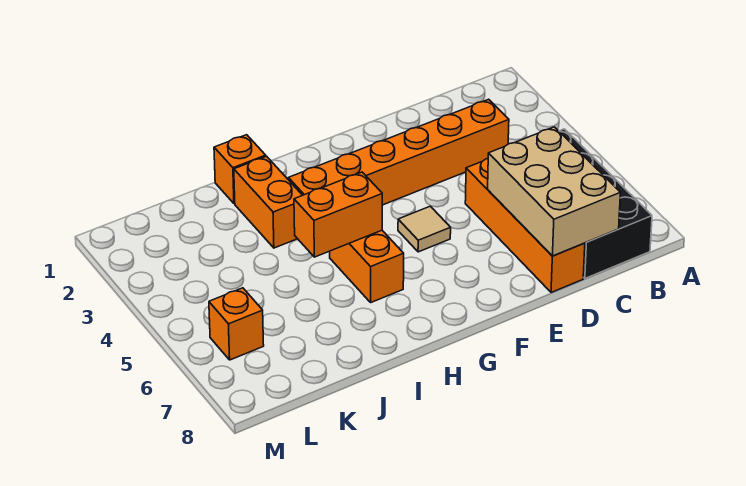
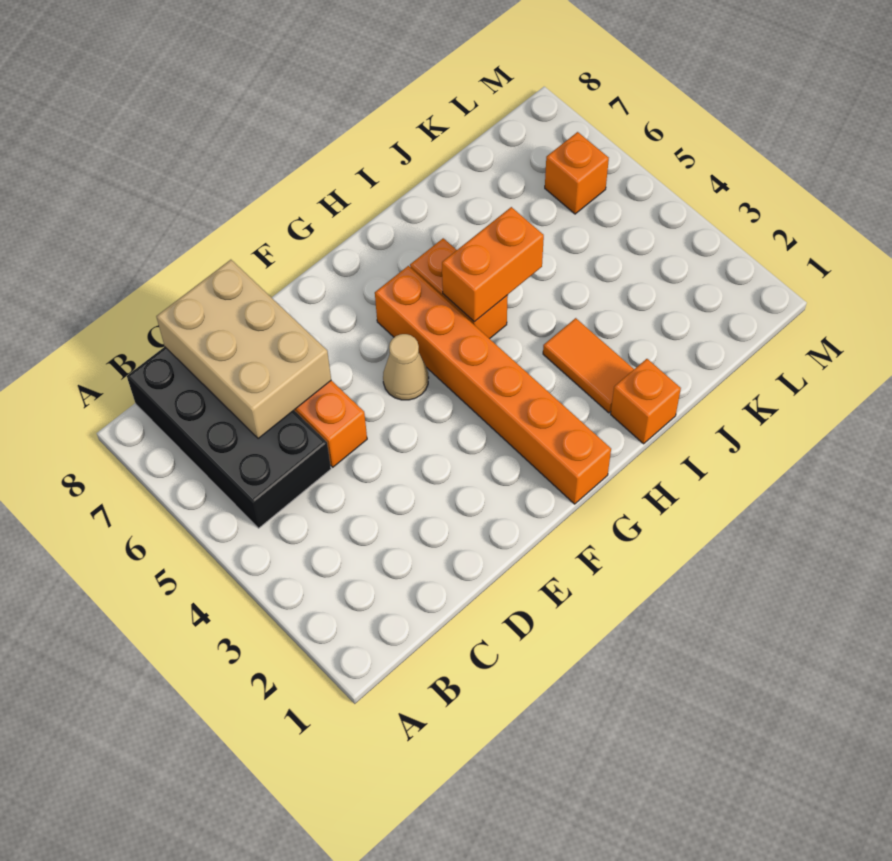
orange 1x6 brick [288,99,509,205] -> orange 1x6 brick turned to [375,266,611,504]
tan 1x1 tile [398,206,451,252] -> tan 1x1 cone [383,334,429,400]
orange 1x2 brick [234,156,302,248] -> orange 1x2 tile [543,318,634,413]

